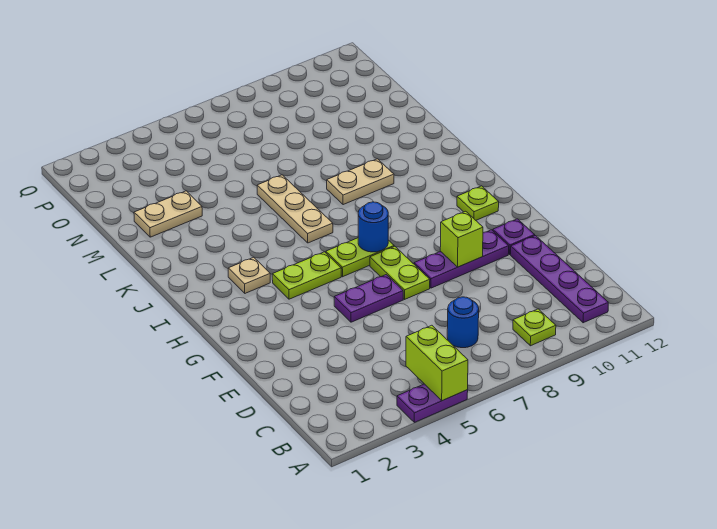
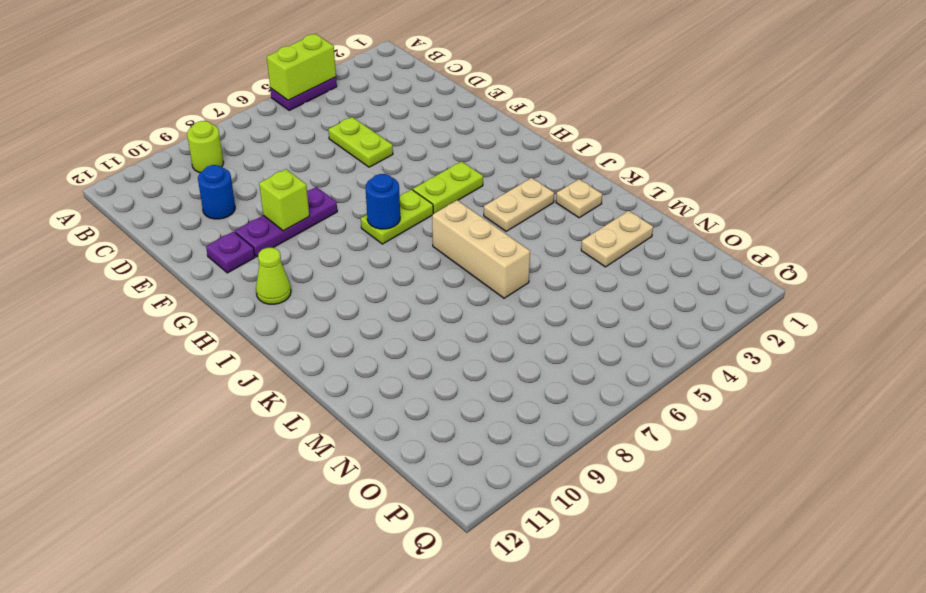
lime 1x2 brick [406,325,468,401] -> lime 1x2 brick turned to [267,34,336,100]
lime 1x1 plate [513,309,556,346] -> lime 1x1 round brick [187,121,224,173]
purple 1x4 plate [511,236,608,323] -> none
blue 1x1 round brick [447,297,479,348] -> blue 1x1 round brick moved to [198,165,235,219]
purple 1x2 plate [334,275,403,322] -> none
lime 1x2 plate [370,246,430,299] -> lime 1x2 plate moved to [328,117,393,167]
lime 1x1 plate [457,186,499,220] -> lime 1x1 cone [256,248,291,304]
tan 1x1 plate [228,257,270,293] -> tan 1x1 plate moved to [556,179,602,218]
tan 1x3 plate [257,175,333,243] -> tan 1x3 brick [432,200,530,298]
tan 1x2 plate [327,159,394,205] -> tan 1x2 plate moved to [484,178,554,231]

